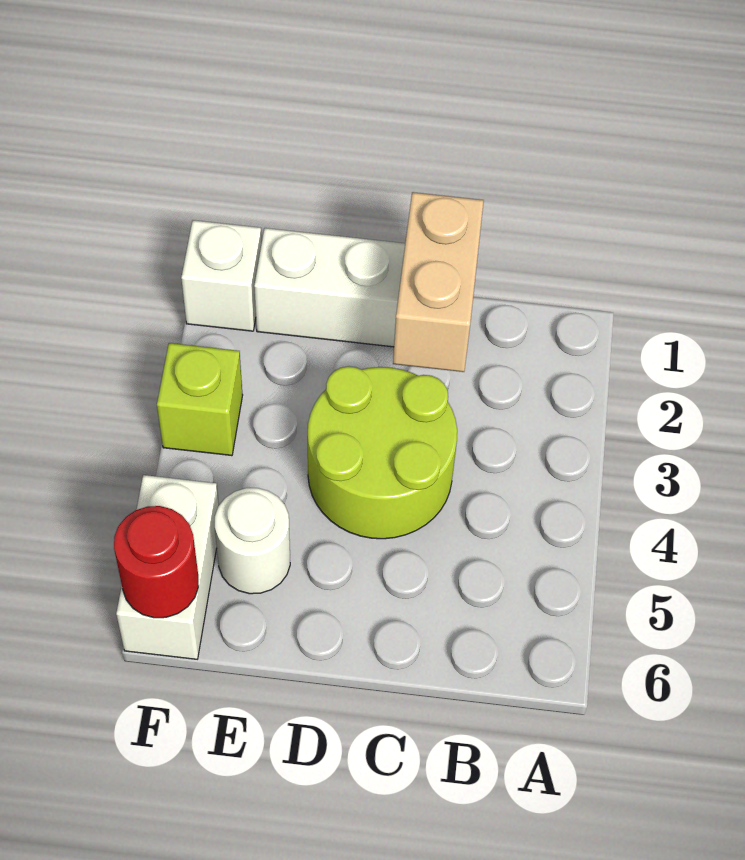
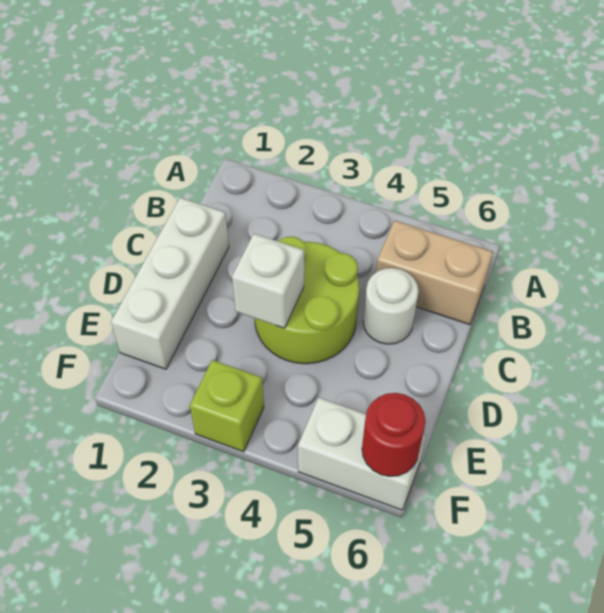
tan 1x2 brick [393,192,484,372] -> tan 1x2 brick moved to [376,220,493,325]
white 1x1 round brick [215,488,290,594] -> white 1x1 round brick moved to [363,268,419,344]
white 1x1 brick [181,220,262,331] -> white 1x1 brick moved to [232,234,304,328]

